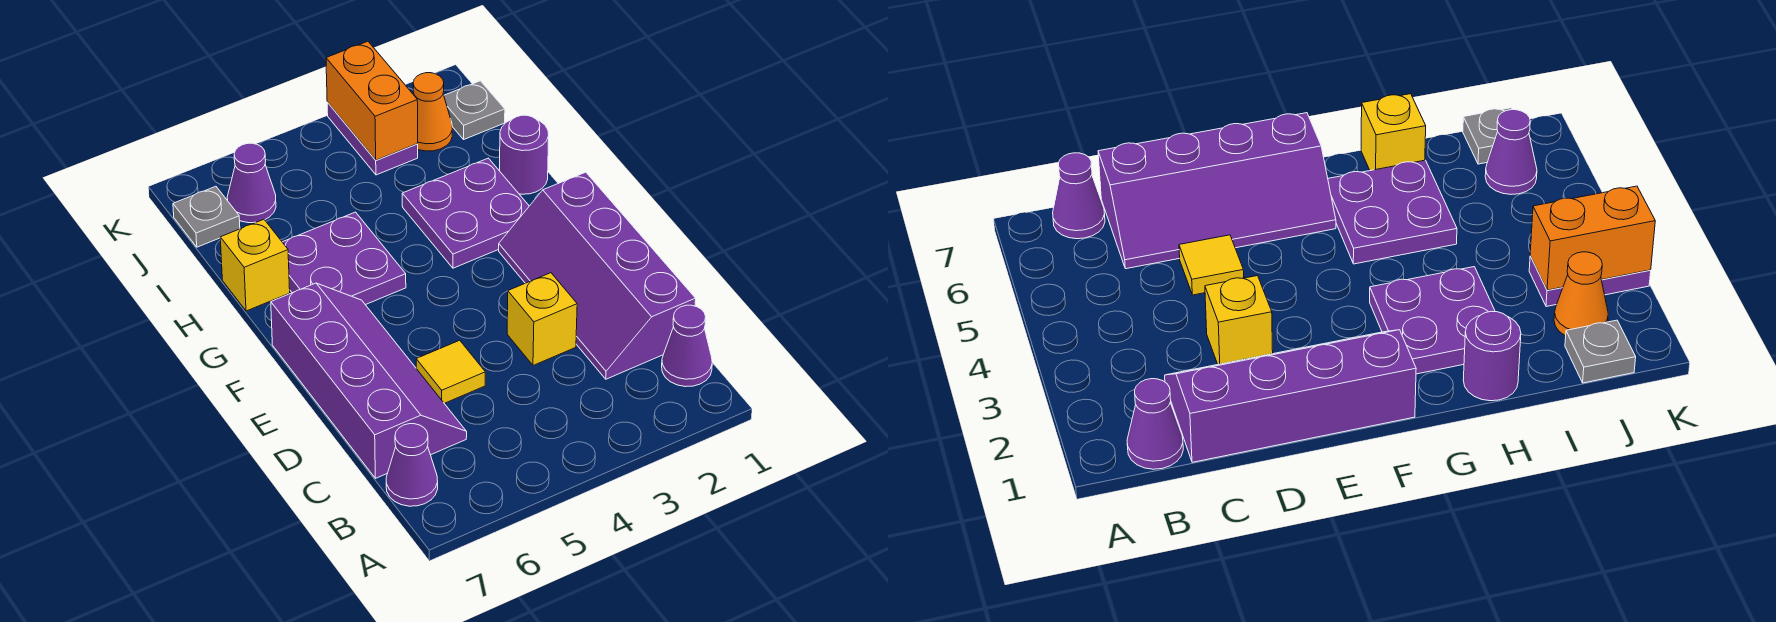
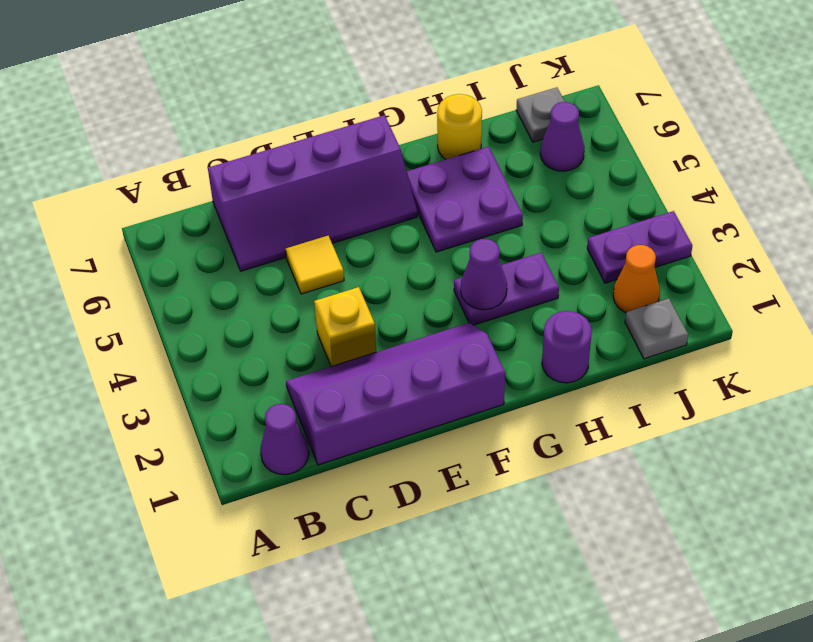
purple 1x1 cone [386,424,438,506] -> purple 1x1 cone moved to [461,239,507,310]
purple 2x2 plate [402,158,529,268] -> purple 1x2 plate [454,253,559,325]
yellow 1x1 brick [220,219,290,311] -> yellow 1x1 round brick [437,94,482,159]
orange 1x2 brick [326,41,418,160] -> none

